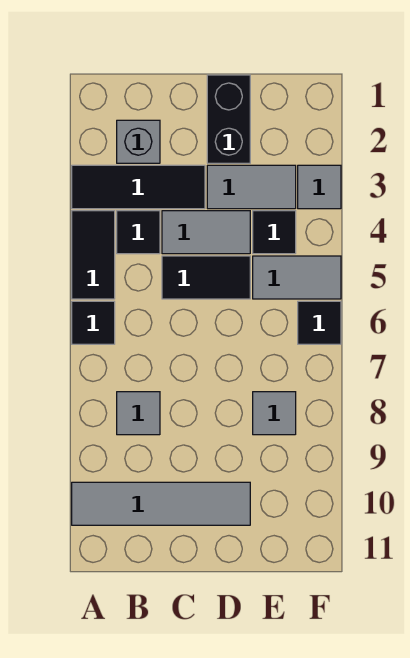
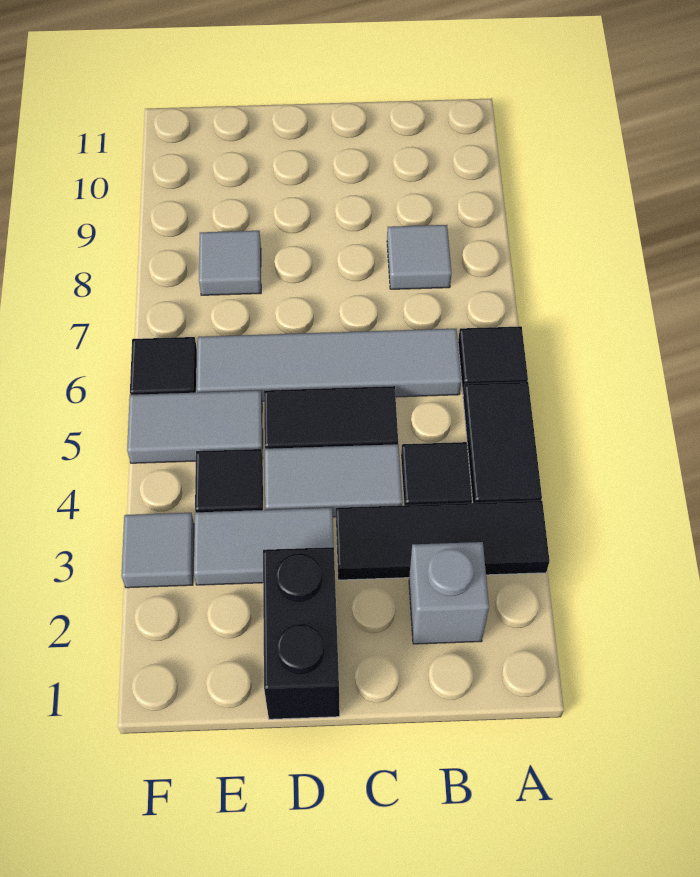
grey 1x4 tile [72,482,250,525] -> grey 1x4 tile moved to [197,329,461,401]

